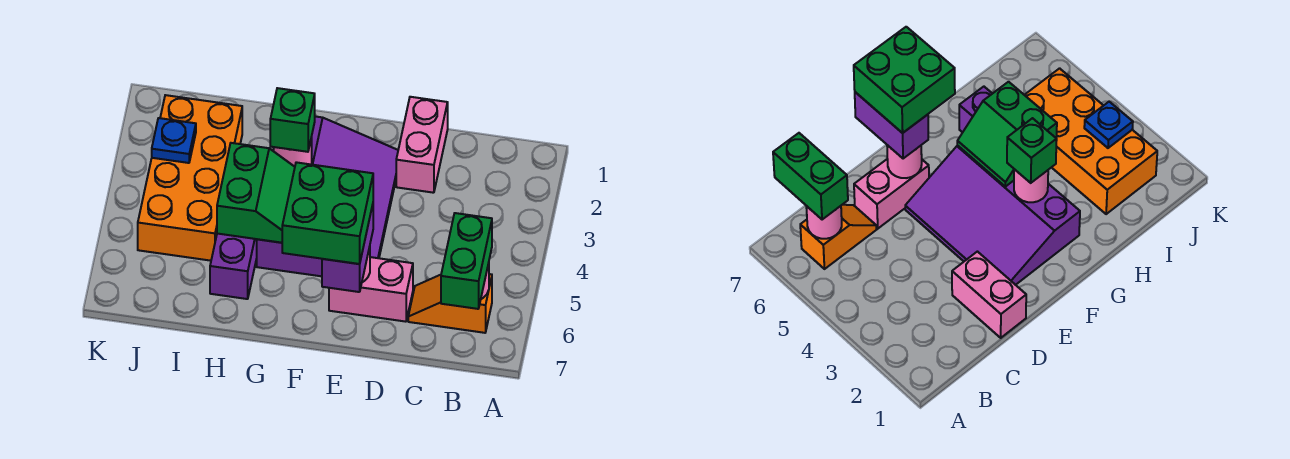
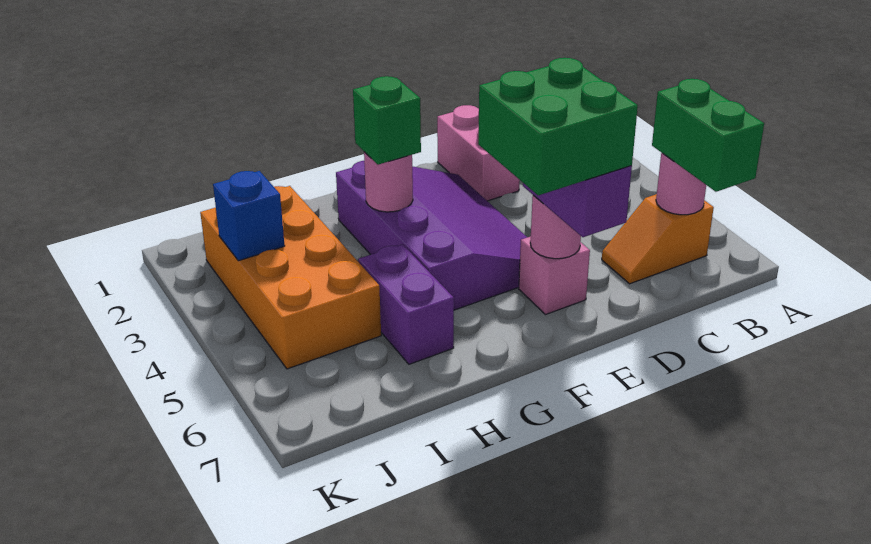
pink 1x2 brick [329,257,413,322] -> pink 1x1 brick [519,236,590,315]
green 2x2 slope [217,143,295,243] -> none
blue 1x1 plate [152,118,196,163] -> blue 1x1 brick [213,171,285,261]

